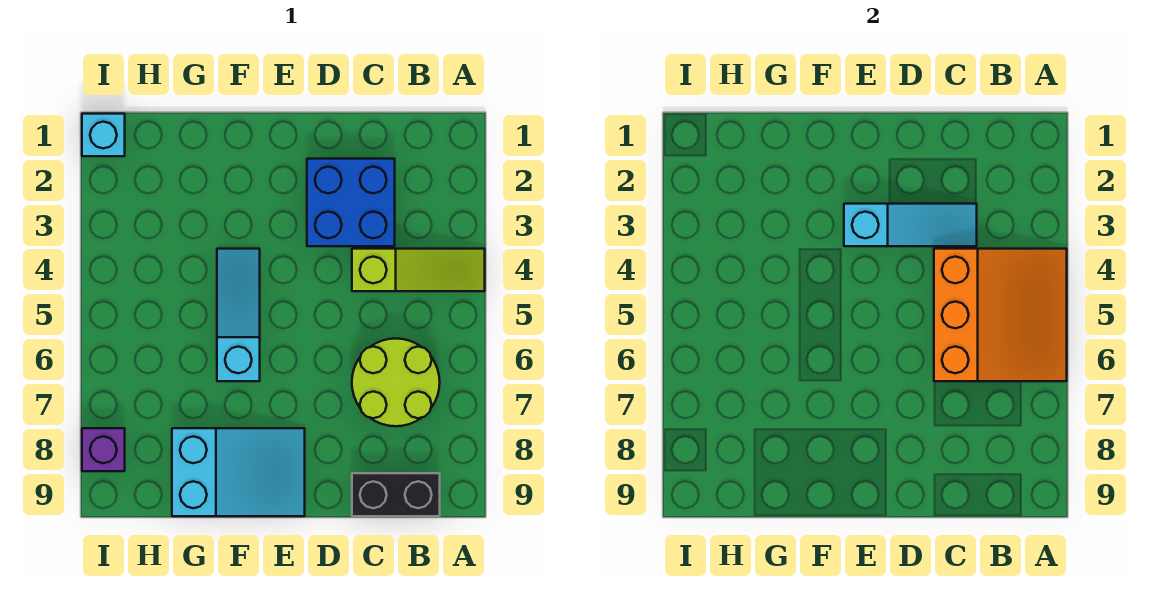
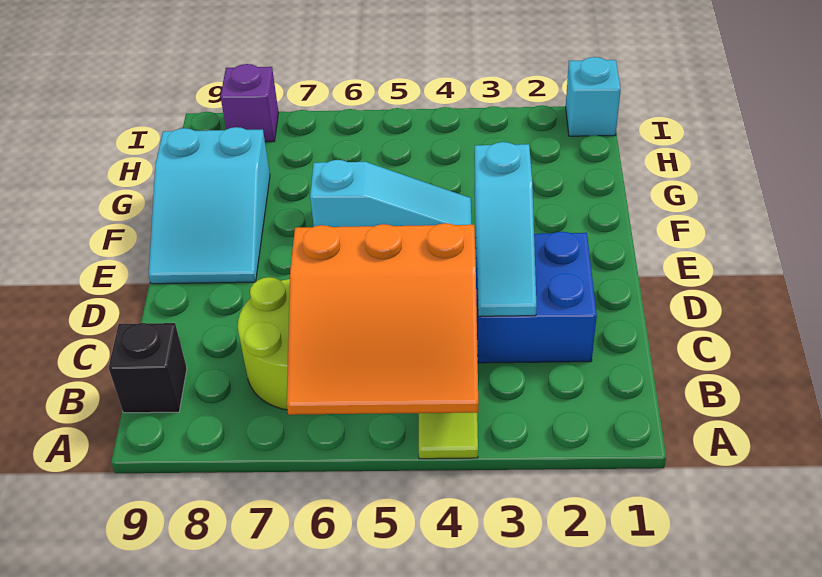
black 1x2 brick [352,473,440,516] -> black 1x1 brick [109,323,187,413]

